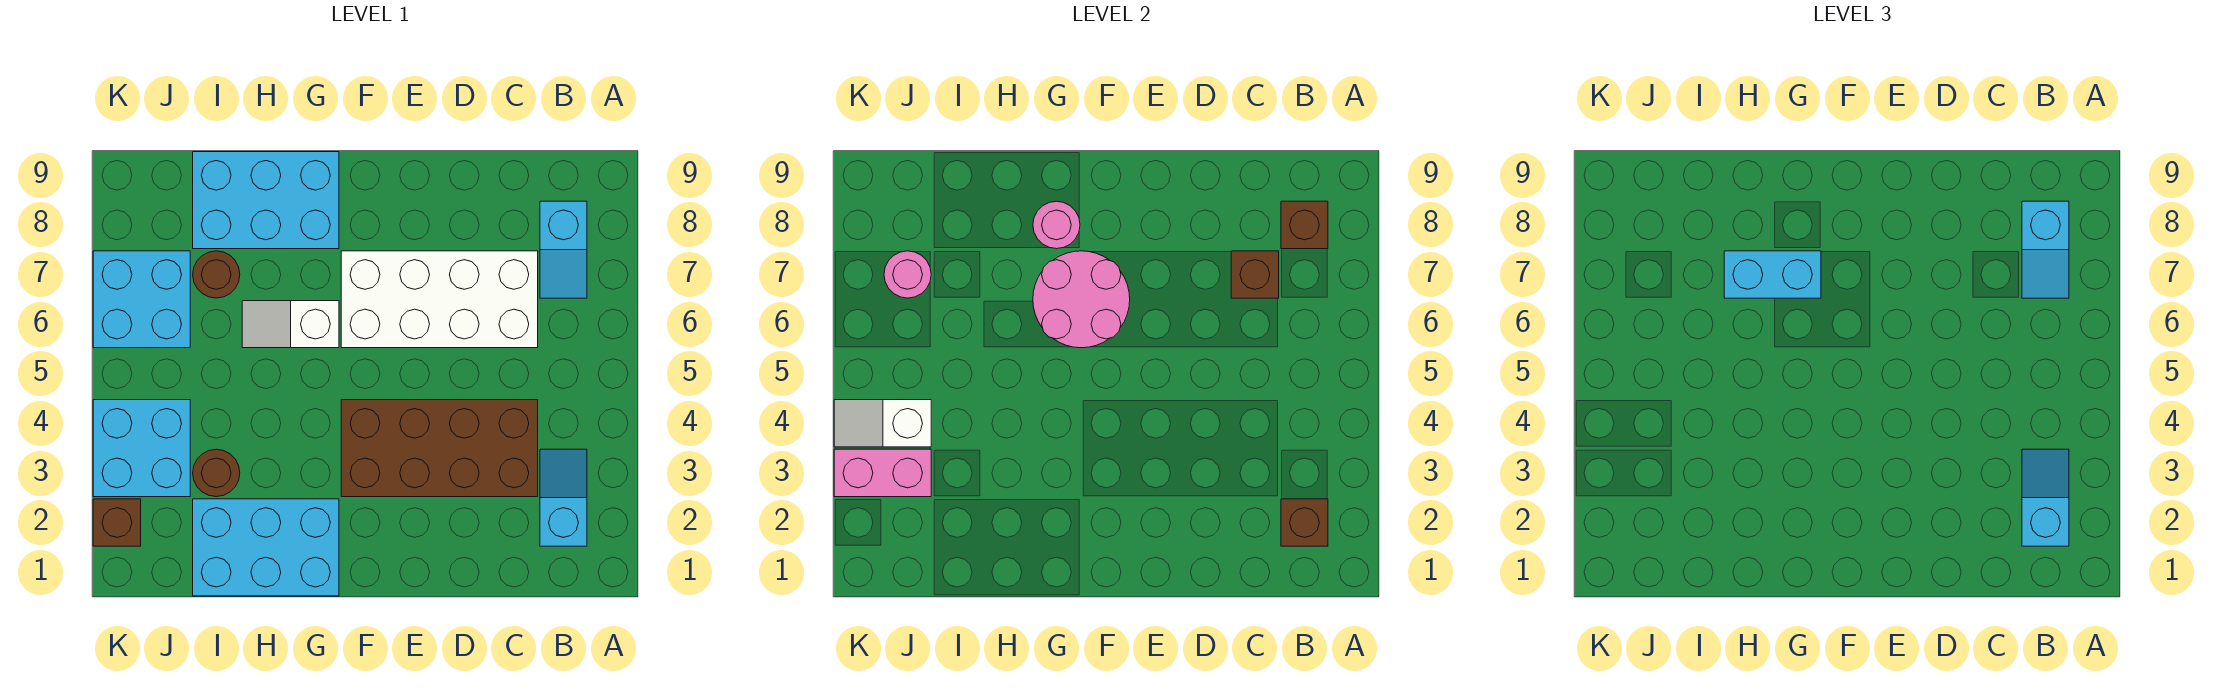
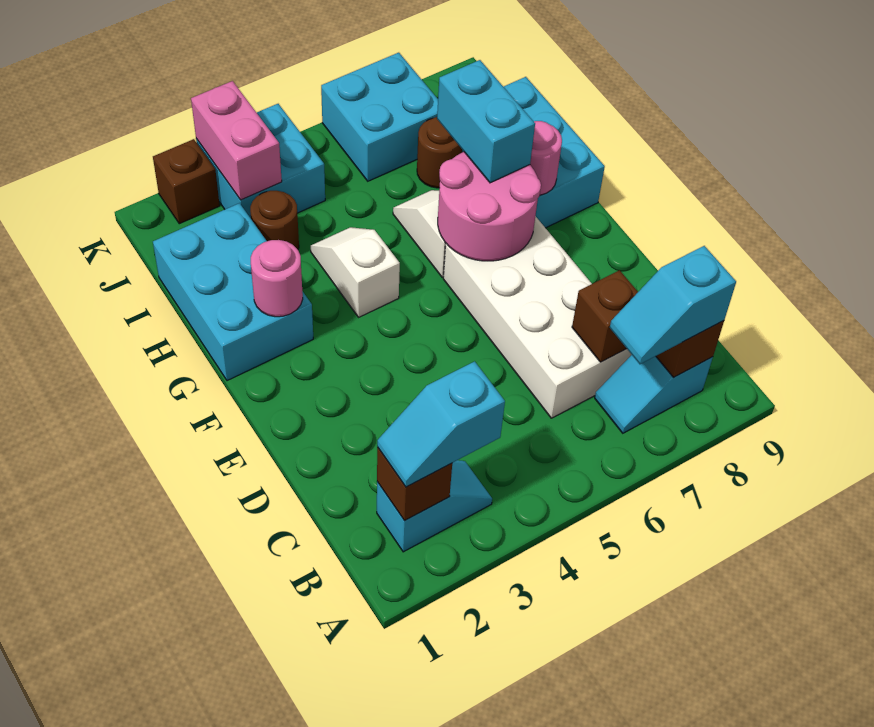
cyan 1x2 slope [2022,449,2069,546] -> cyan 1x2 slope turned to [377,361,505,487]
brown 2x4 brick [341,400,538,497] -> none
white 1x2 slope [834,400,931,447] -> white 1x2 slope moved to [311,227,400,317]
pink 1x1 round brick [884,251,931,298] -> pink 1x1 round brick moved to [251,240,303,317]

